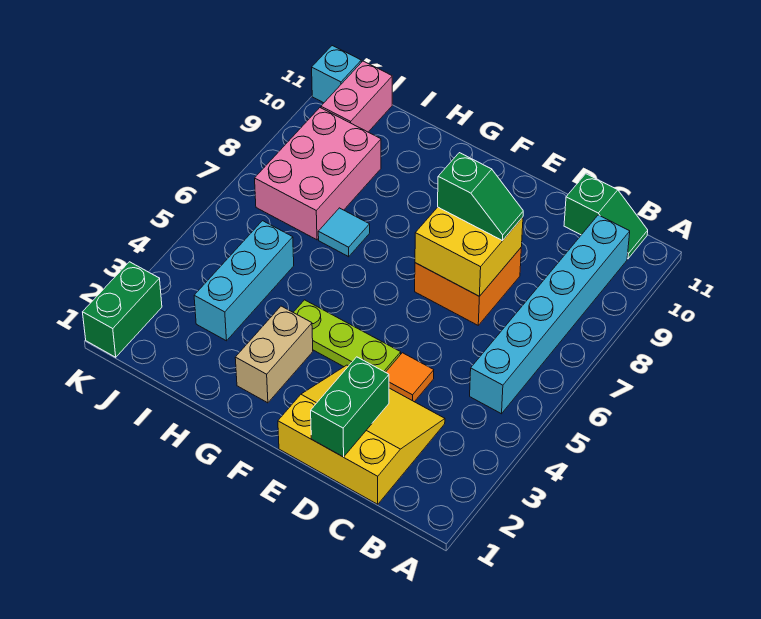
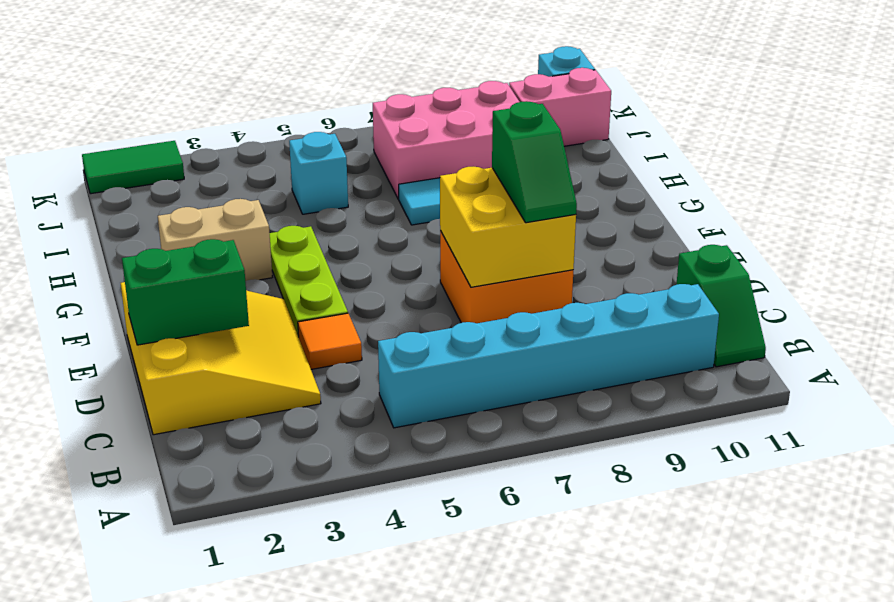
cyan 1x3 brick [194,221,294,341] -> cyan 1x1 brick [289,132,348,214]
green 1x2 brick [83,262,162,357] -> green 1x2 tile [82,141,184,194]

